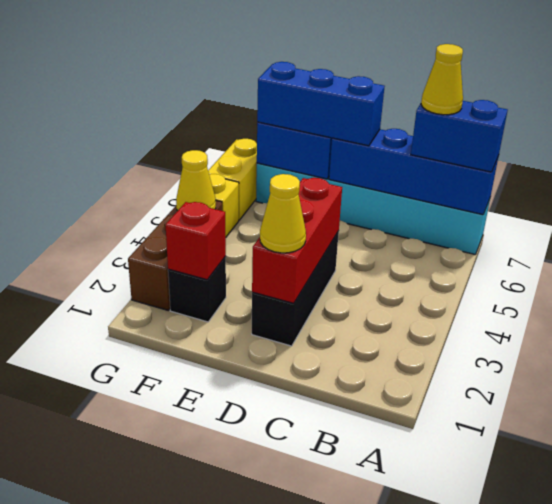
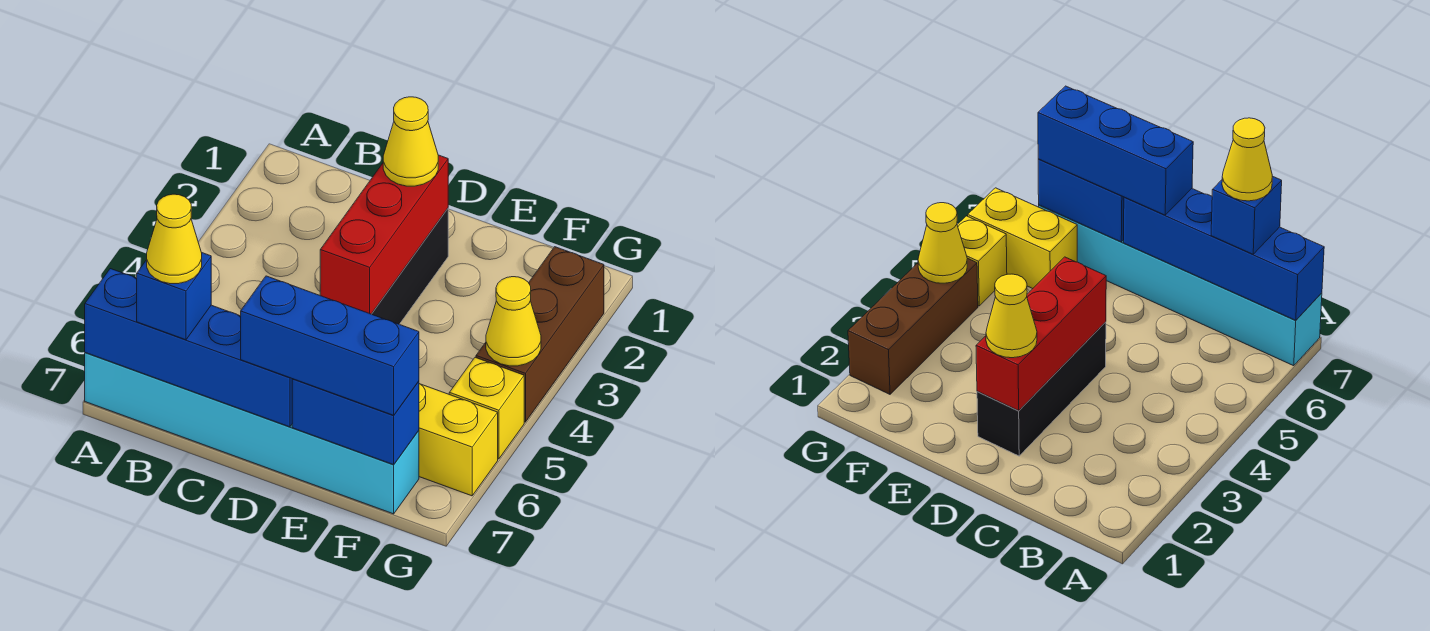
blue 1x2 brick [411,100,508,172] -> blue 1x1 brick [137,253,211,340]
black 1x1 brick [168,257,226,322] -> none
red 1x1 brick [165,202,226,280] -> none
yellow 1x2 brick [208,139,257,220] -> yellow 1x2 brick turned to [419,384,498,496]

